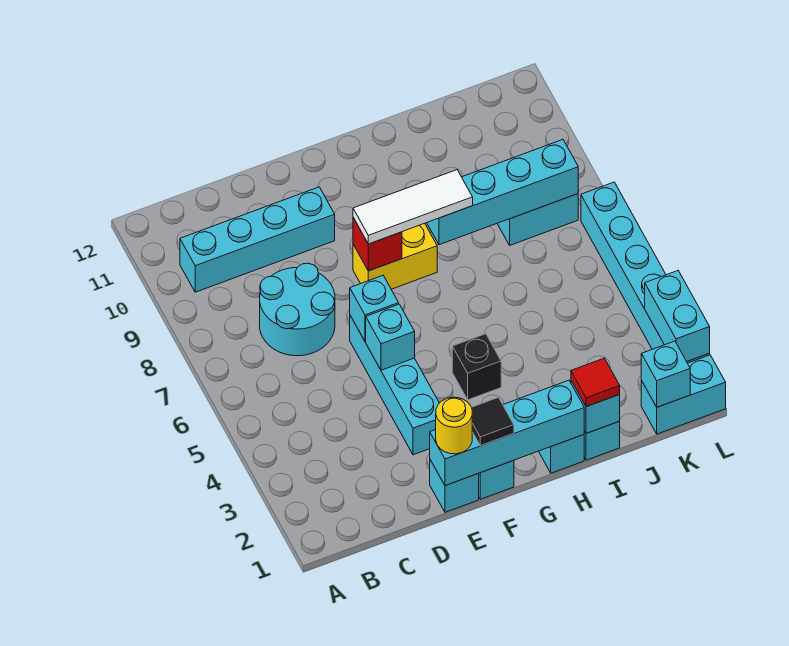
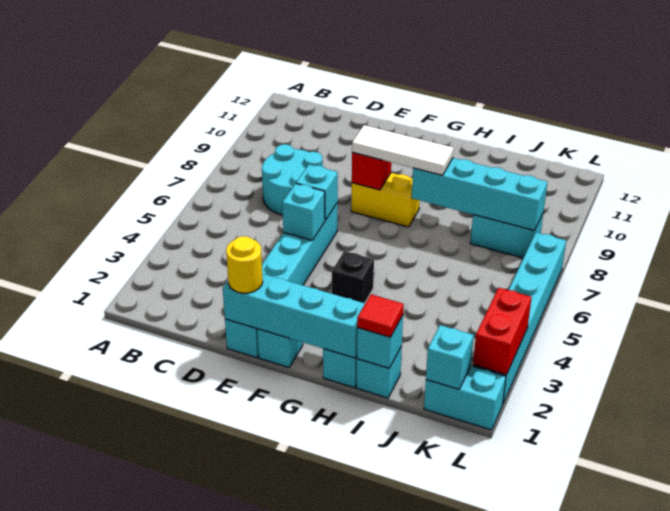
cyan 1x4 brick [180,187,335,292] -> none
black 1x1 tile [472,397,514,446] -> none
cyan 1x2 brick [645,271,710,362] -> red 1x2 brick [473,288,532,375]

